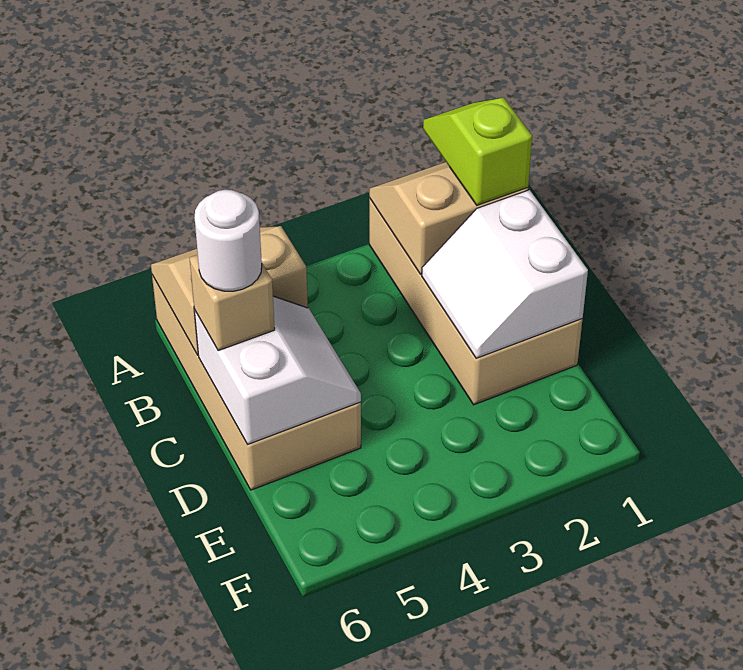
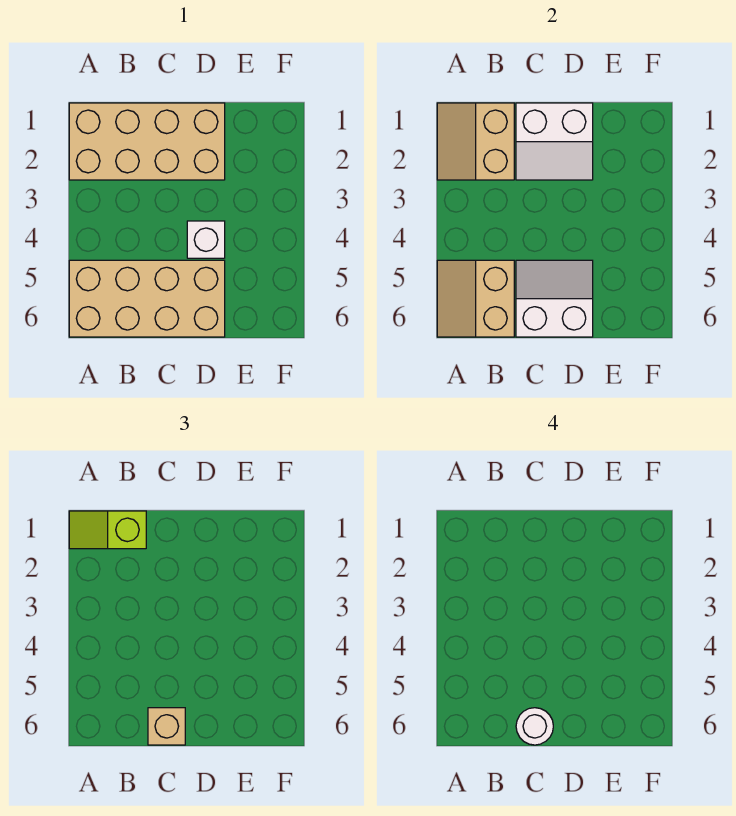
none -> white 1x1 brick [187,221,225,258]

